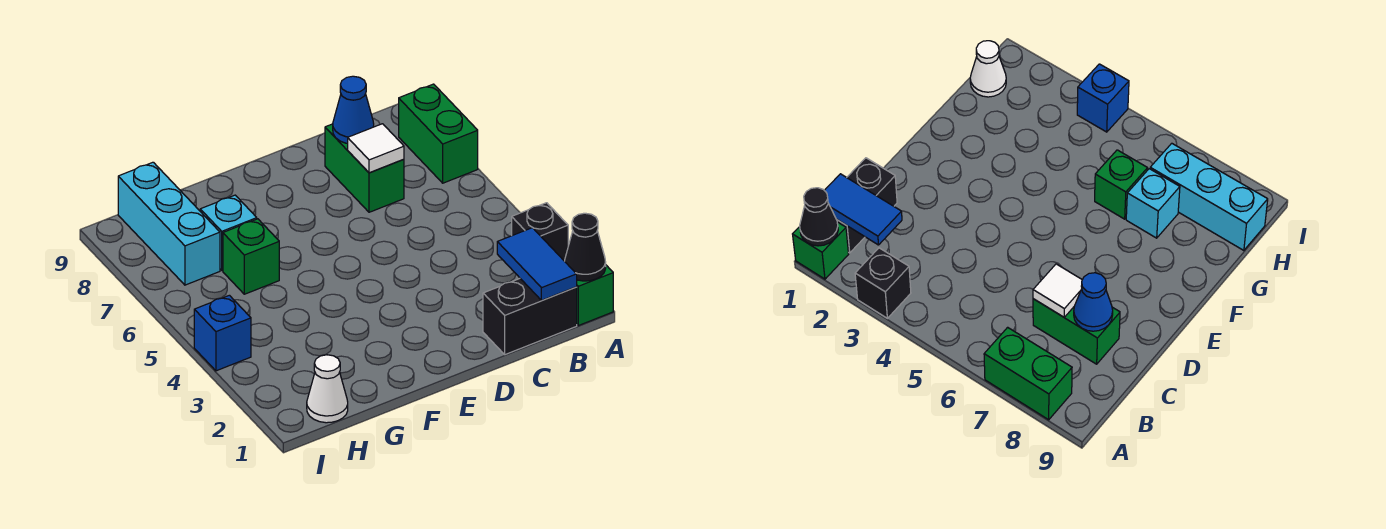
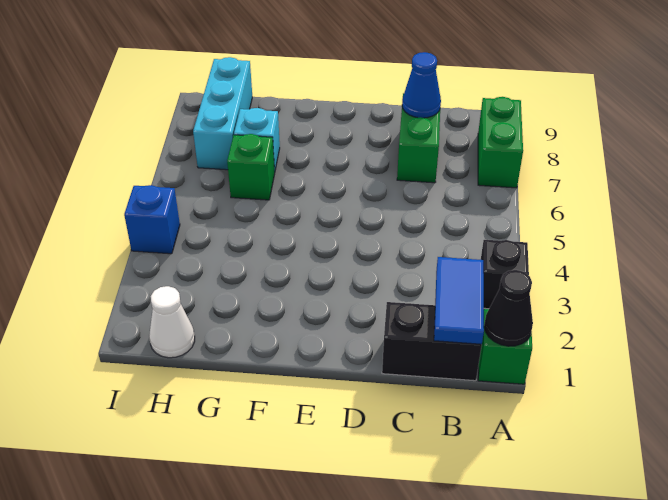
white 1x1 tile [348,124,404,173] -> none

